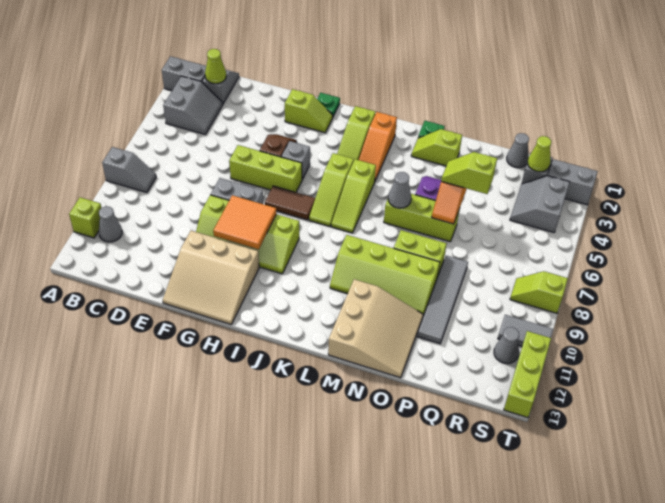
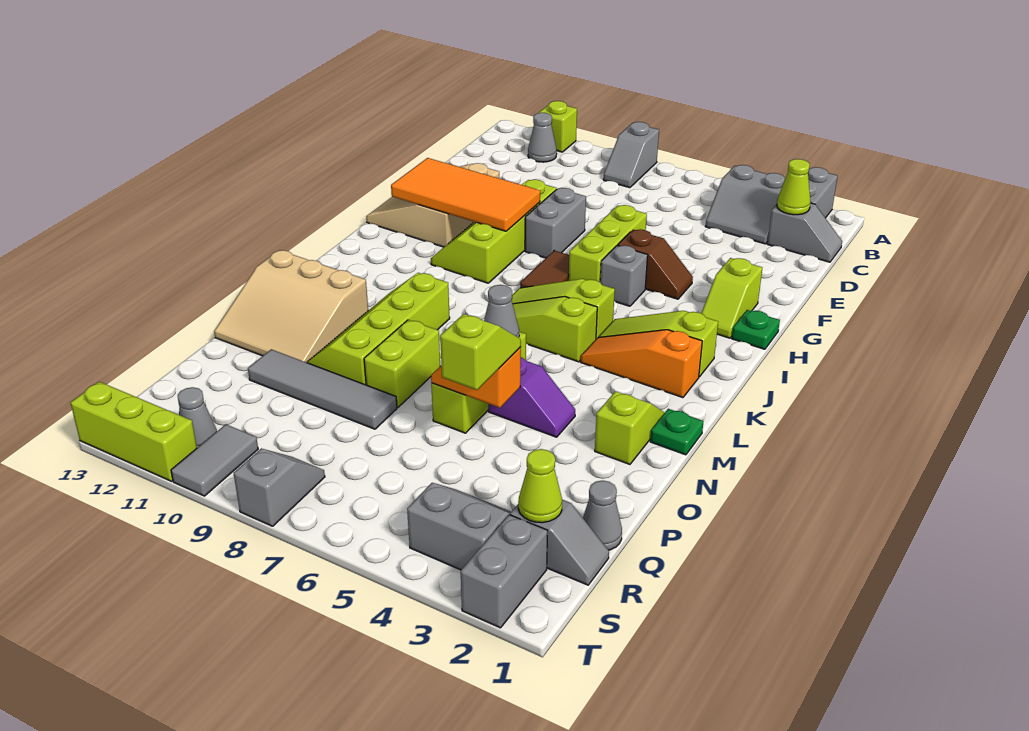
orange 2x2 tile [213,195,276,249] -> orange 2x4 tile [391,158,540,231]
lime 1x2 slope [510,271,568,313] -> grey 1x2 slope [234,449,325,526]

